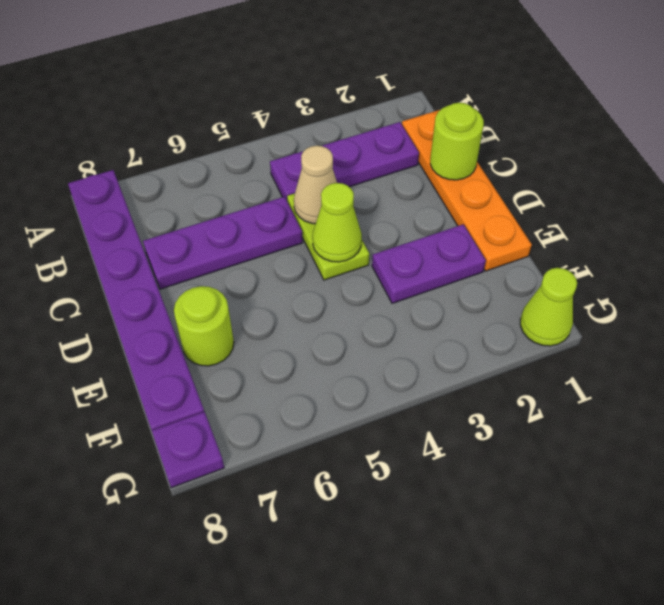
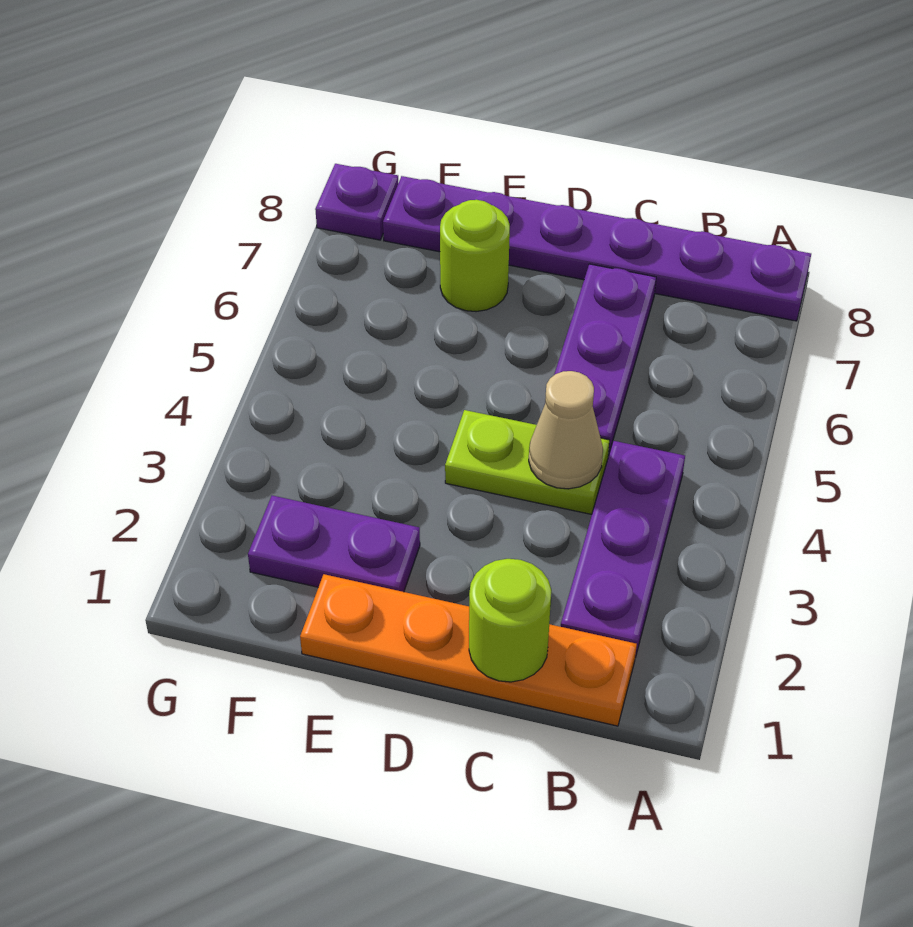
lime 1x1 cone [312,183,362,262] -> none
purple 1x2 plate [372,224,486,303] -> purple 1x2 plate turned to [248,496,420,592]
lime 1x1 cone [520,268,577,346] -> none

